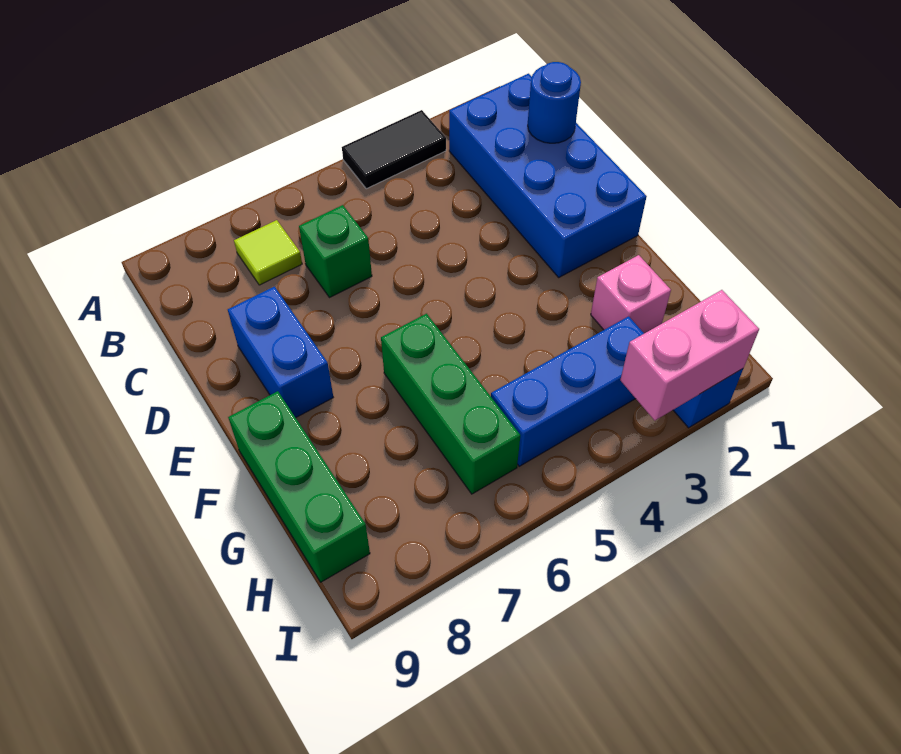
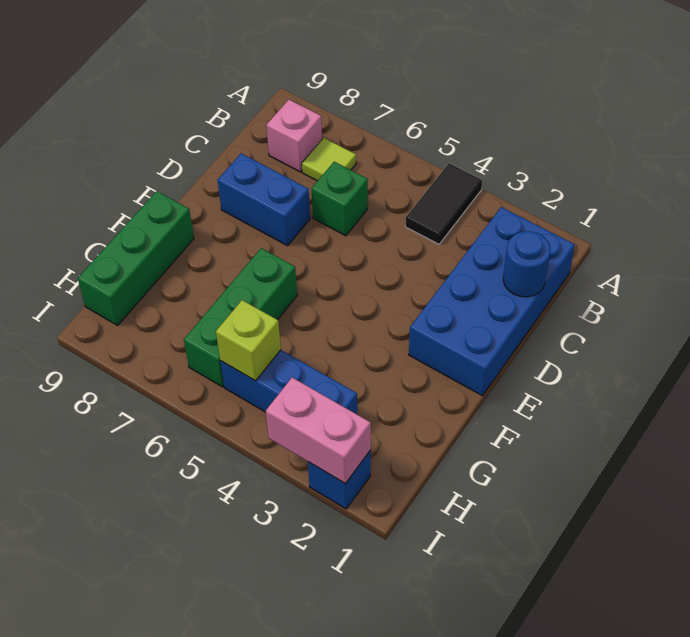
black 1x2 tile [342,110,446,189] -> black 1x2 tile turned to [405,163,482,244]
blue 1x2 brick [228,287,333,418] -> blue 1x2 brick turned to [218,153,310,246]
pink 1x1 brick [591,255,671,333] -> pink 1x1 brick moved to [266,100,322,172]
none -> lime 1x1 brick [216,300,281,381]

